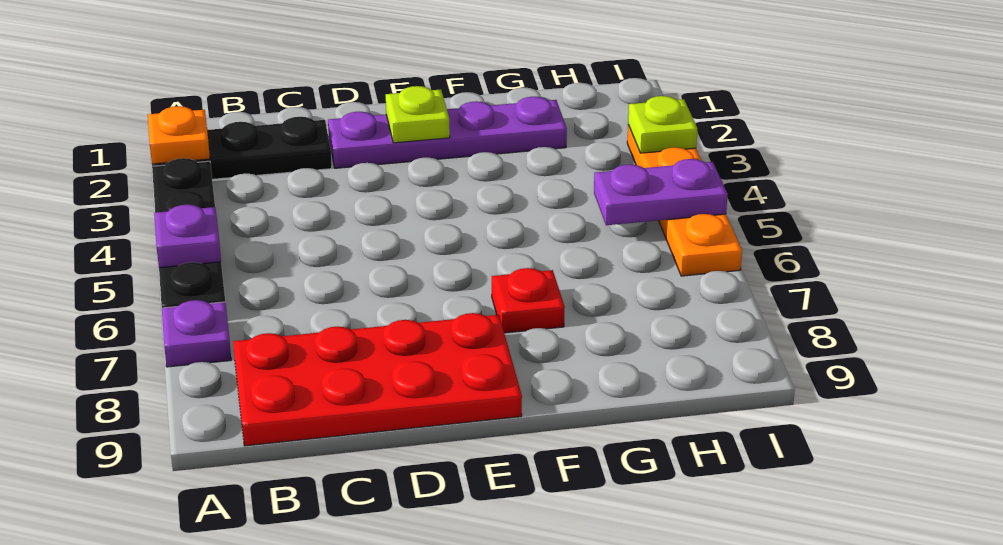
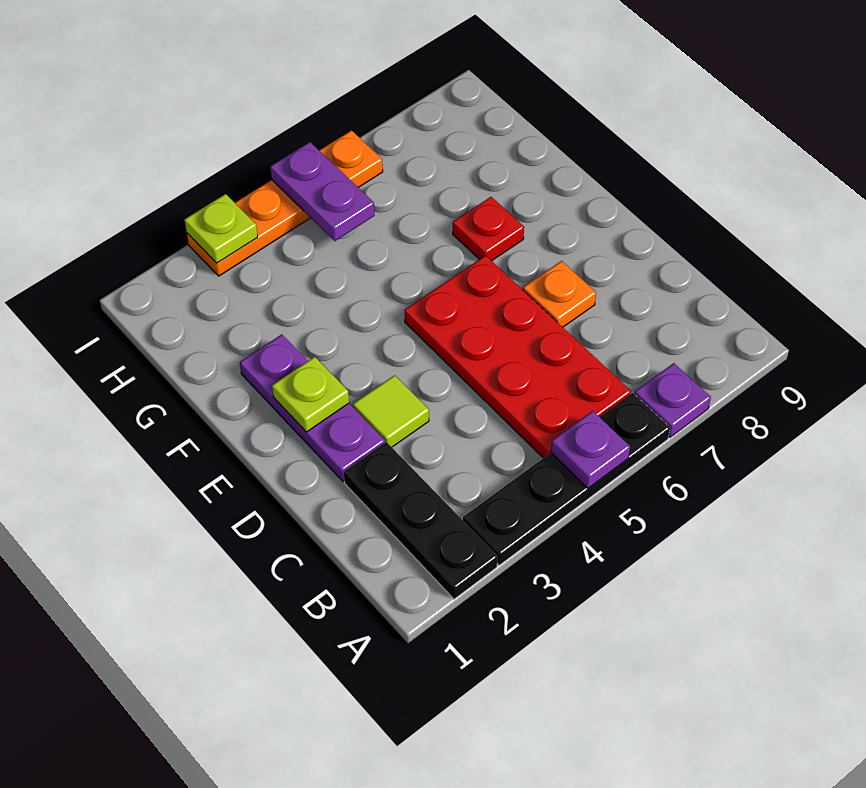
orange 1x1 plate [148,106,210,164] -> orange 1x1 plate moved to [523,261,596,327]
red 2x4 plate [233,313,522,446] -> red 2x4 plate moved to [405,255,631,458]
purple 1x4 plate [328,97,567,168] -> purple 1x3 plate [240,334,385,481]
none -> lime 1x1 tile [353,375,429,447]

